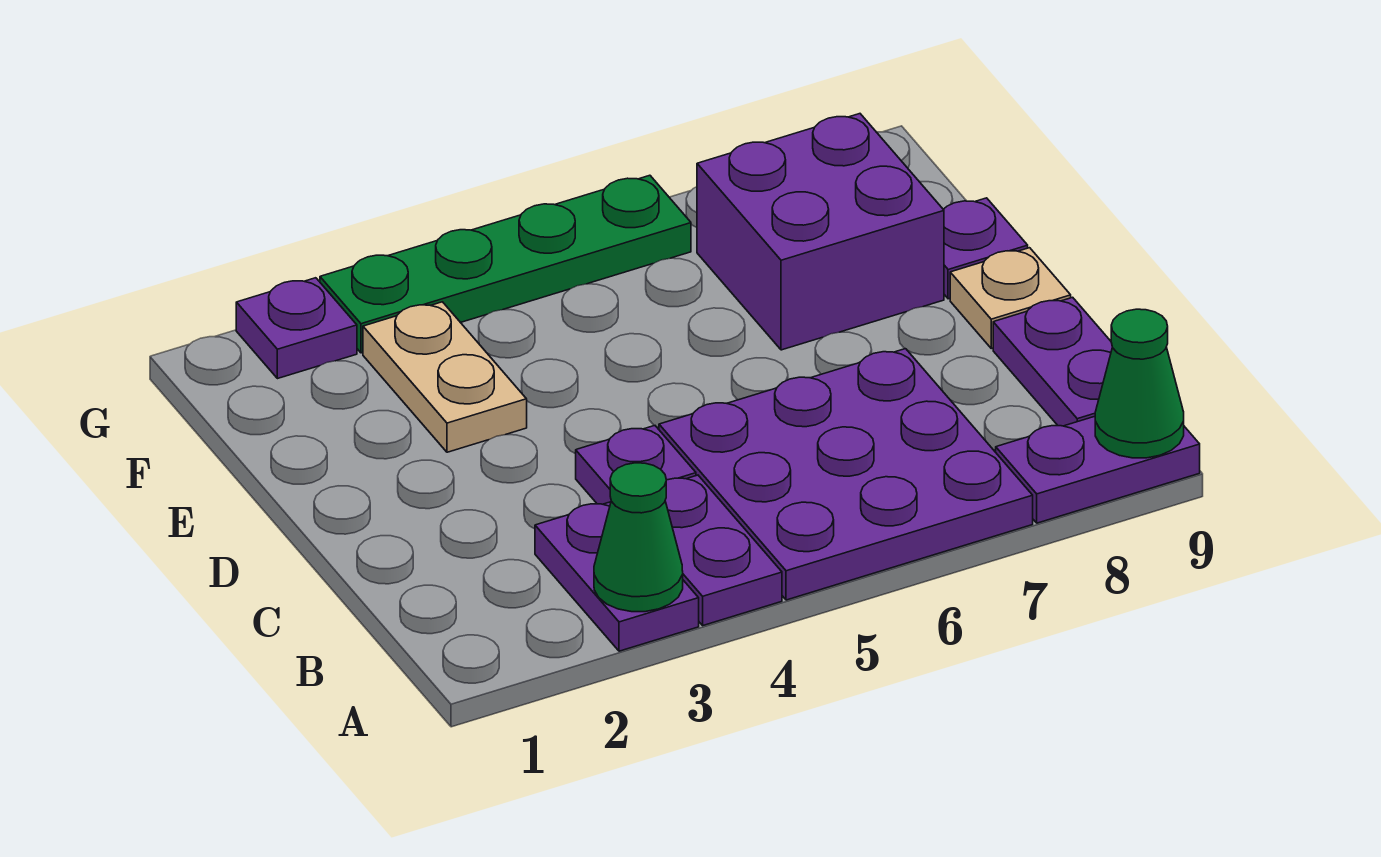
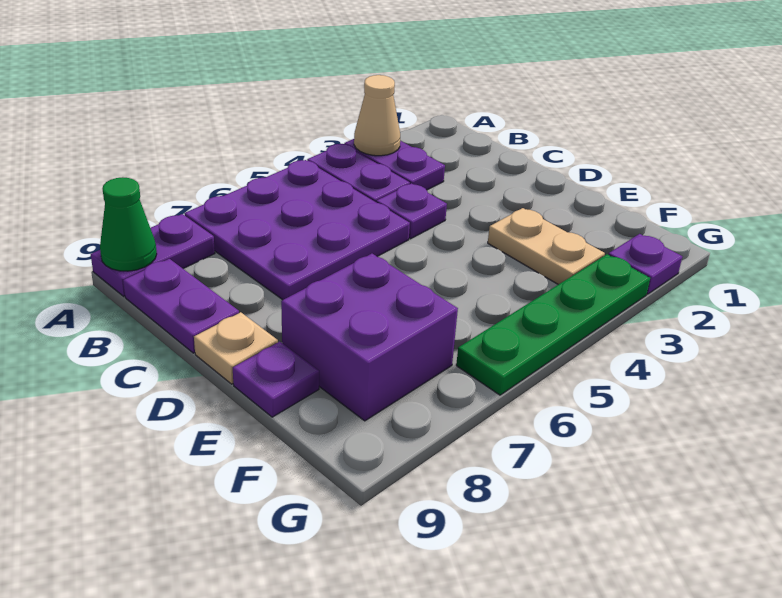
green 1x1 cone [594,463,683,612] -> tan 1x1 cone [354,75,400,156]

